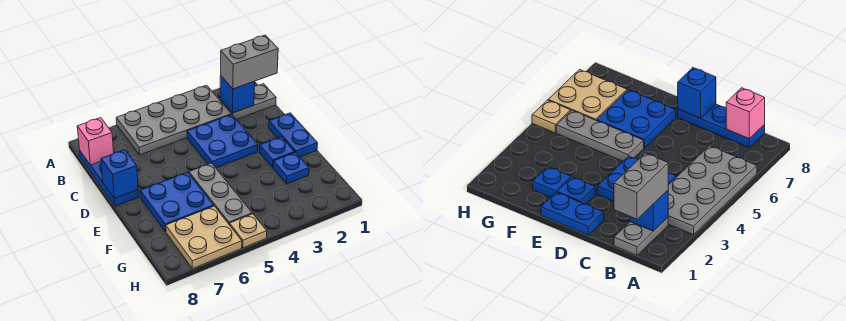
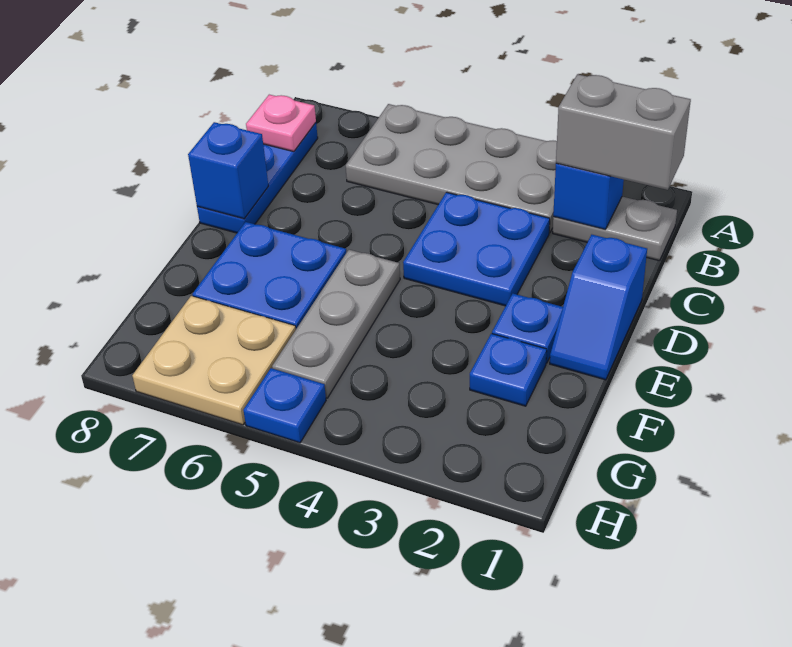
pink 1x1 brick [77,118,114,165] -> pink 1x1 plate [246,95,316,152]
blue 1x2 plate [269,113,318,157] -> blue 1x2 slope [550,235,647,380]
tan 1x1 plate [230,214,267,248] -> blue 1x1 plate [243,368,326,443]

